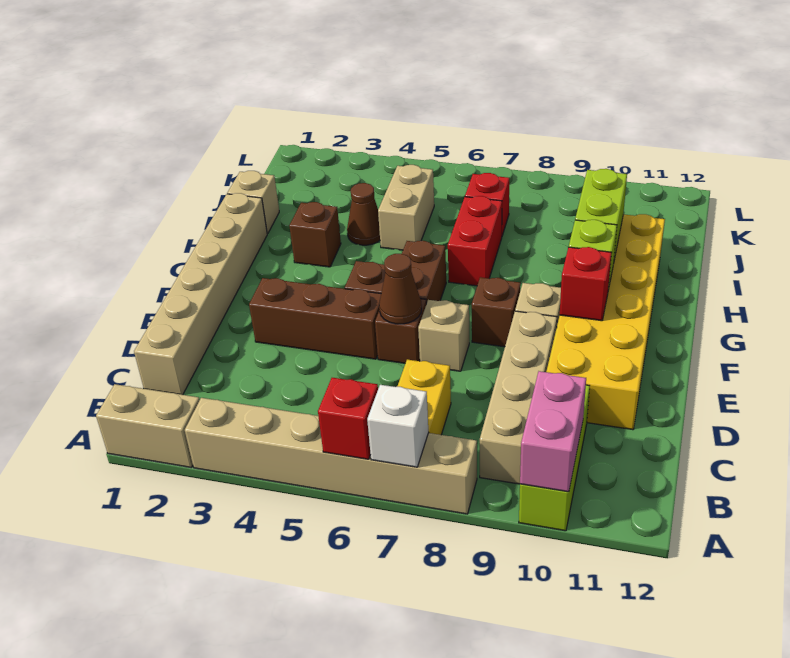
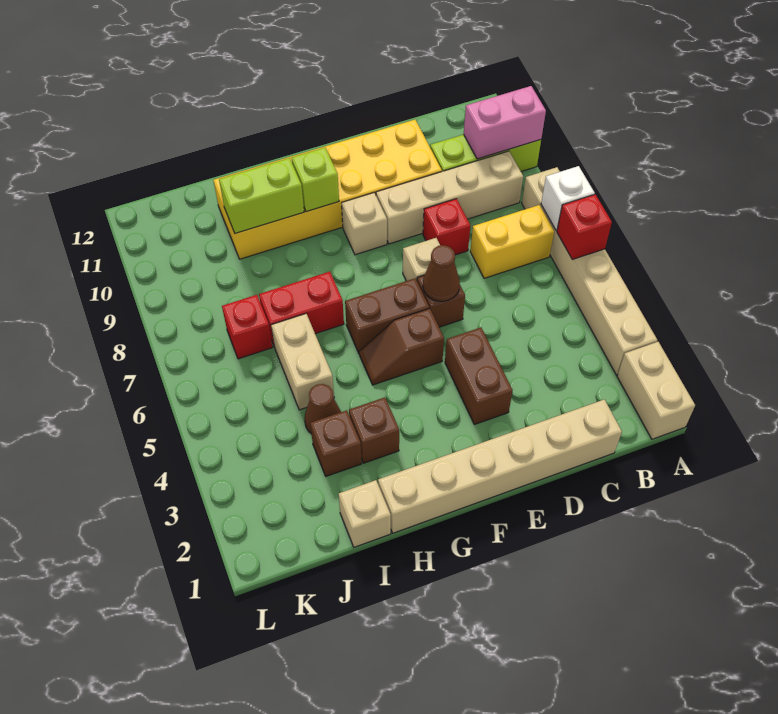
brown 1x3 brick [249,278,381,359] -> brown 1x2 brick [445,328,513,424]
brown 1x1 brick [472,277,521,347] -> brown 1x1 brick moved to [310,410,362,476]
red 1x1 brick [560,247,612,321] -> red 1x1 brick moved to [423,199,470,255]
tan 1x2 brick [378,165,434,250] -> tan 1x2 brick turned to [271,314,334,410]

